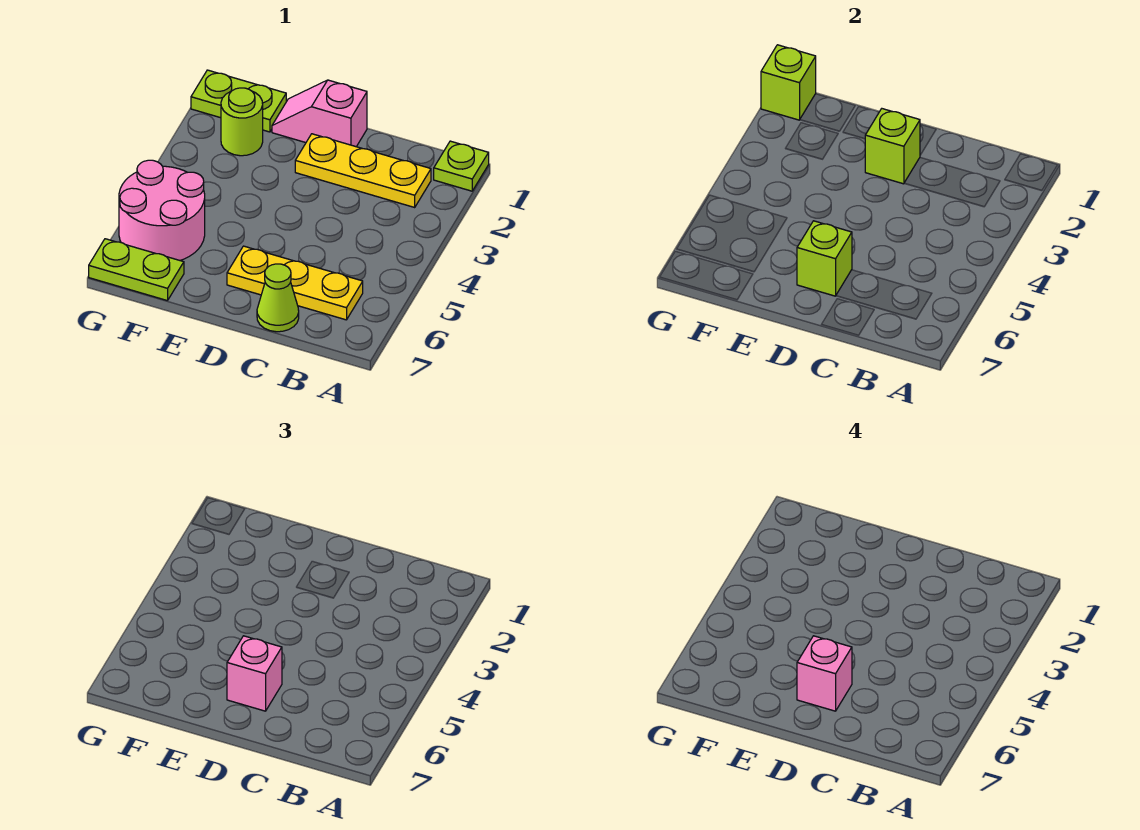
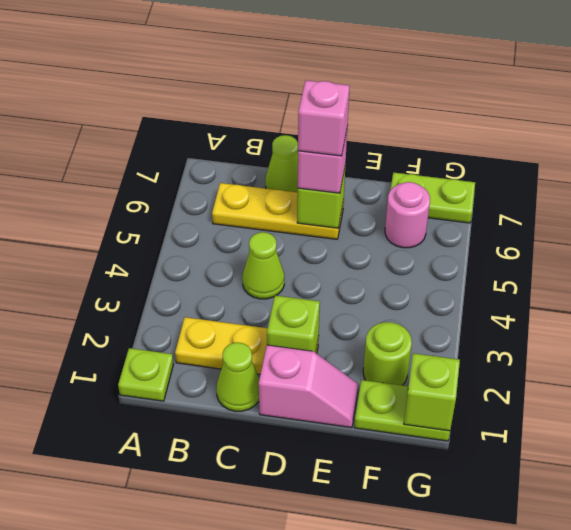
none -> lime 1x1 cone [216,342,259,411]
none -> lime 1x1 cone [242,232,284,299]
pink 2x2 round brick [119,160,205,260] -> pink 1x1 round brick [385,182,430,248]

